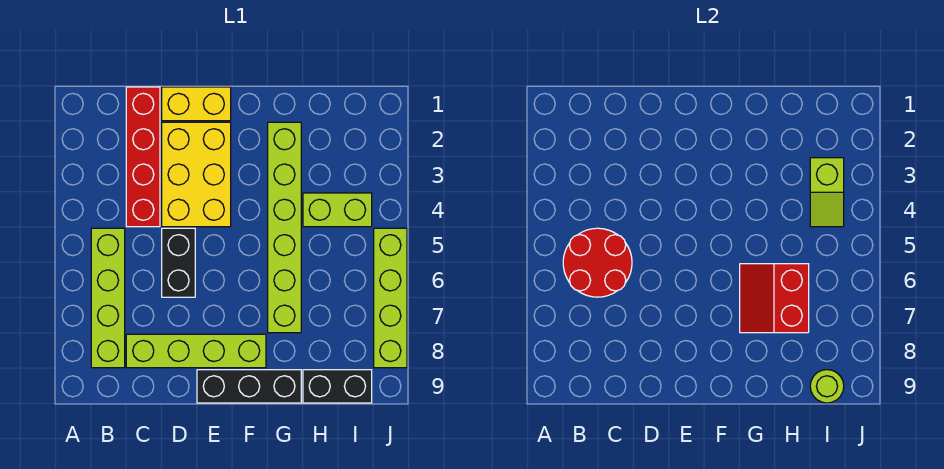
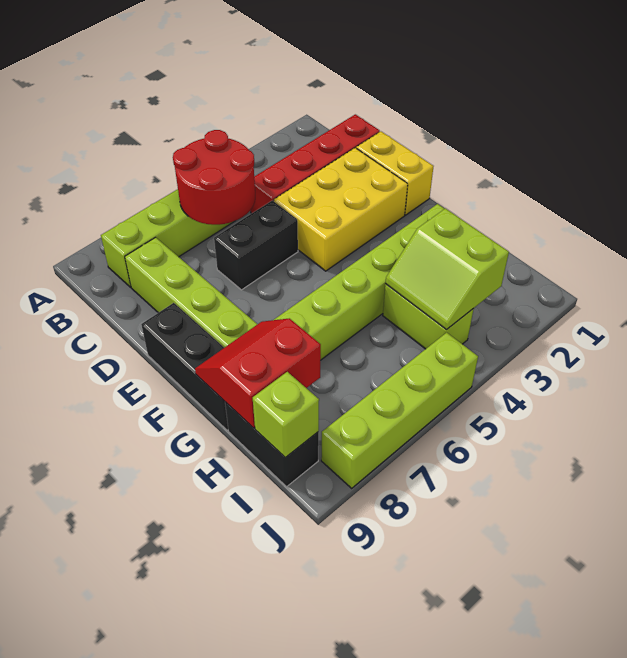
red 2x2 slope [740,264,809,333] -> red 2x2 slope moved to [195,318,321,428]
lime 1x2 slope [810,158,844,227] -> lime 2x2 slope [385,208,509,330]
lime 1x1 round brick [810,370,844,403] -> lime 1x1 brick [253,372,319,458]

